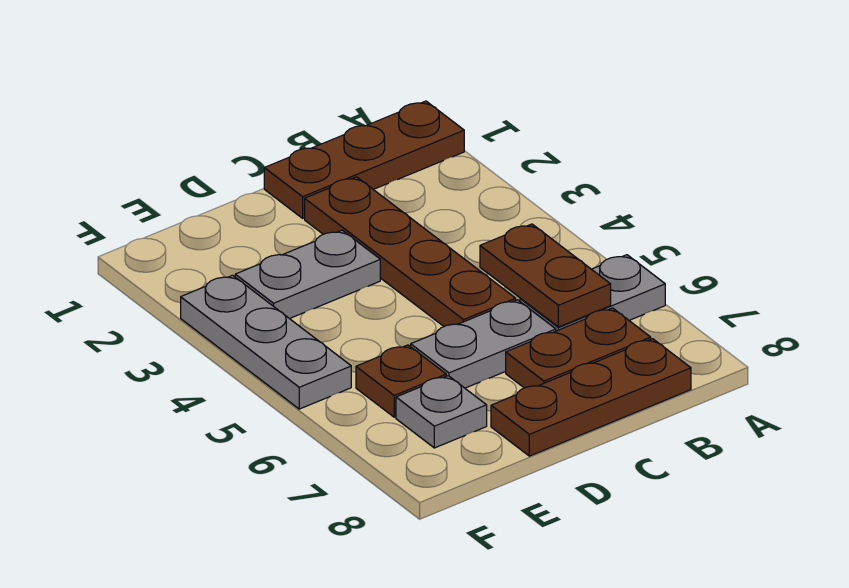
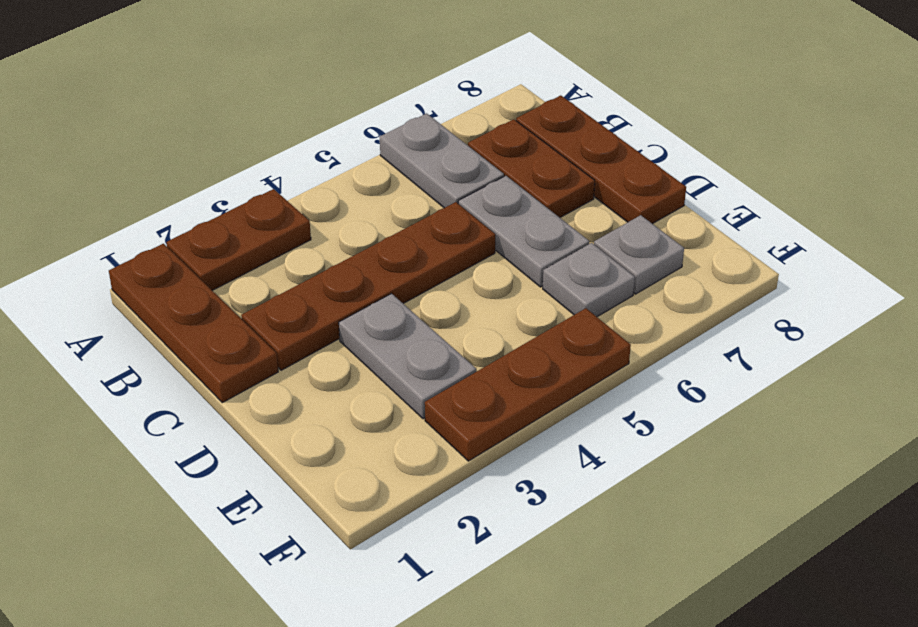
brown 1x2 plate [480,224,611,327] -> brown 1x2 plate moved to [166,189,311,290]
brown 1x1 plate [356,345,446,417] -> grey 1x1 plate [543,243,635,317]
grey 1x3 plate [181,275,351,409] -> brown 1x3 plate [425,308,631,461]

